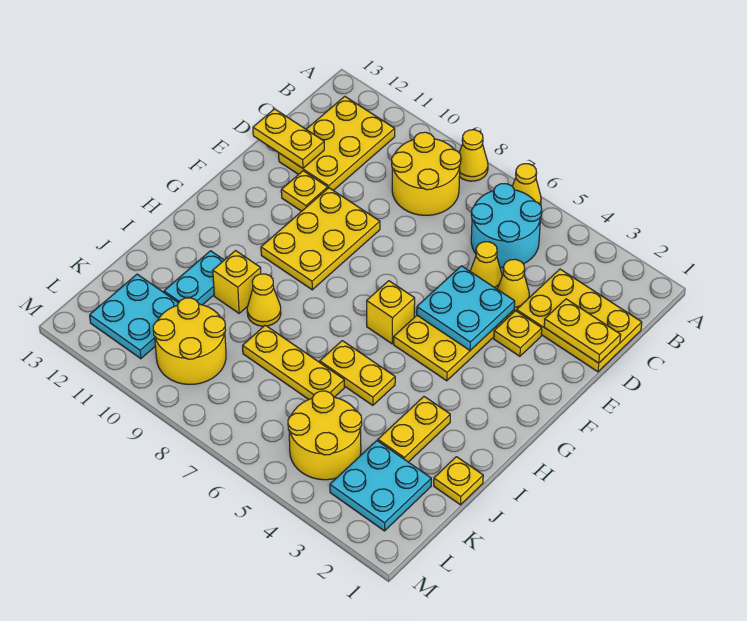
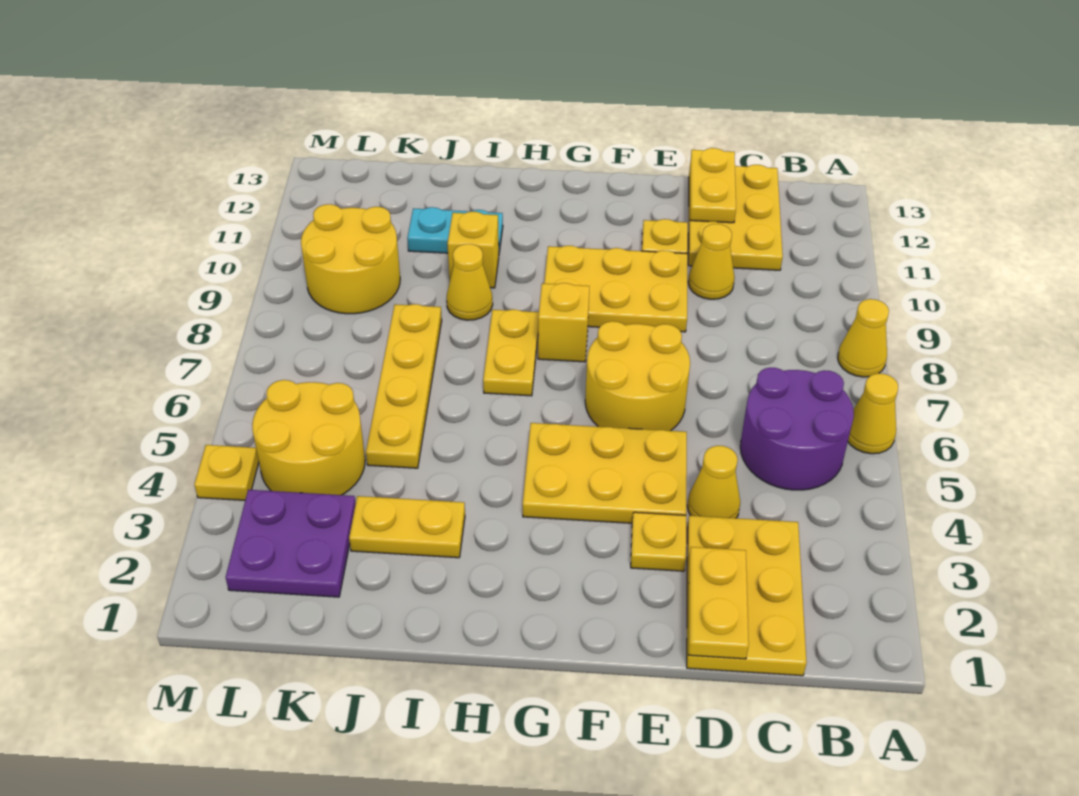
cyan 2x2 round brick [471,184,542,268] -> purple 2x2 round brick [740,368,854,490]
yellow 2x2 round brick [392,132,461,215] -> yellow 2x2 round brick moved to [585,321,690,431]
yellow 2x3 plate [279,96,395,191] -> yellow 2x3 plate turned to [688,165,783,270]
yellow 1x1 cone [470,242,502,289] -> yellow 1x1 cone moved to [688,224,735,299]
cyan 2x2 plate [417,266,515,350] -> none
yellow 1x1 brick [367,281,415,344] -> yellow 1x1 brick moved to [538,283,589,362]
yellow 1x2 plate [320,341,395,405] -> yellow 1x2 plate moved to [483,309,539,396]
yellow 1x1 plate [434,457,483,505] -> yellow 1x1 plate moved to [194,445,259,500]
yellow 1x3 plate [243,325,345,399] -> yellow 1x4 plate [366,304,442,468]
cyan 2x2 plate [330,441,431,531] -> purple 2x2 plate [226,490,356,597]
cyan 2x2 plate [90,274,178,359] -> none

